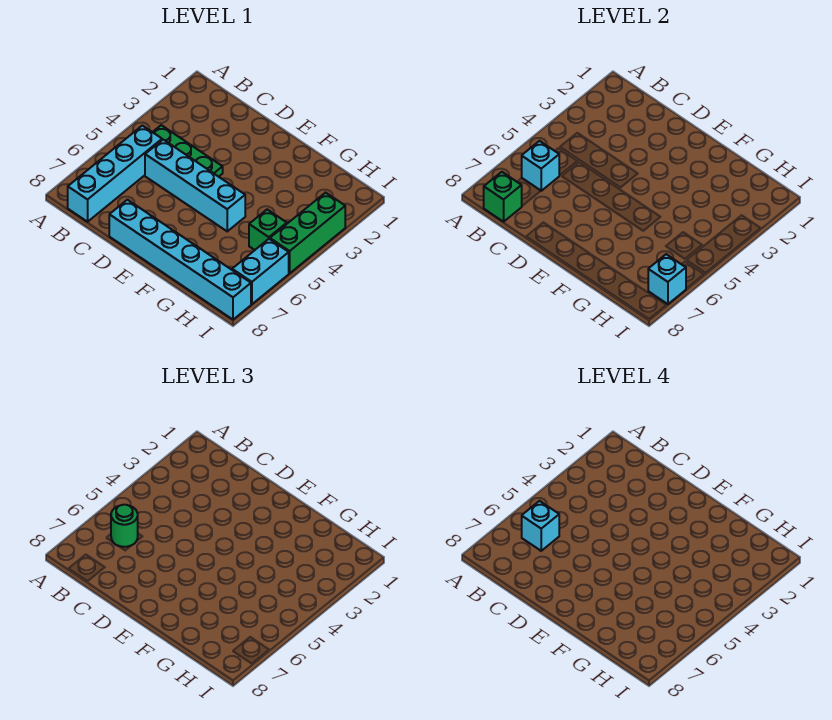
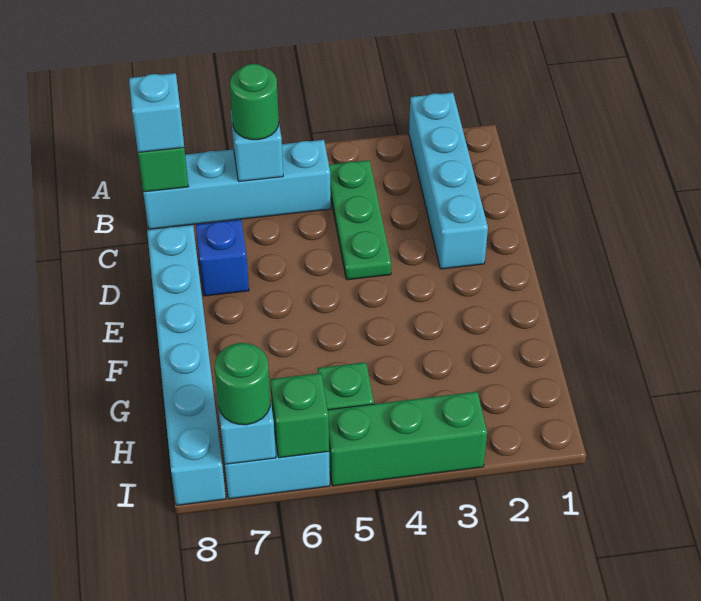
cyan 1x1 brick [522,501,559,551] -> cyan 1x1 brick moved to [129,73,184,152]
cyan 1x4 brick [145,140,245,231] -> cyan 1x4 brick moved to [409,93,488,269]
none -> blue 1x1 brick [196,219,249,296]
none -> green 1x1 brick [270,373,329,458]
none -> green 1x1 round brick [215,343,271,425]

